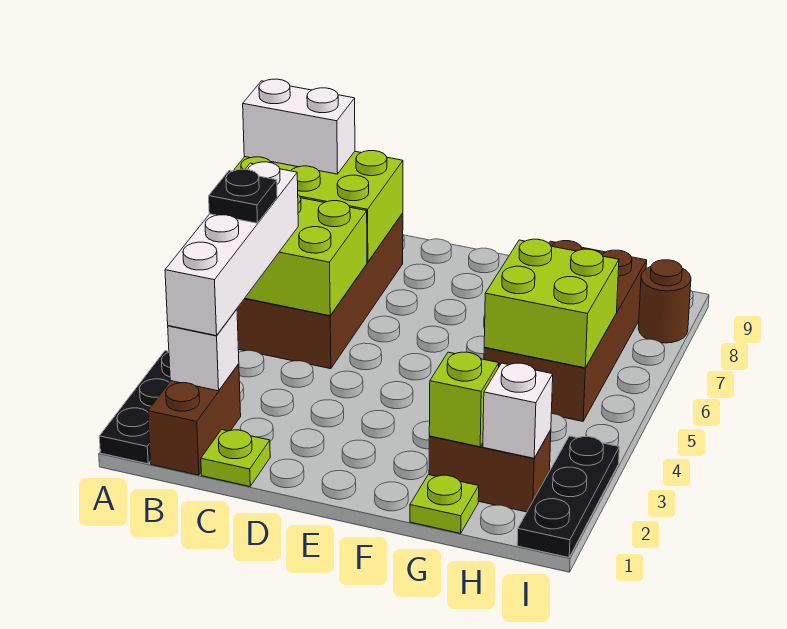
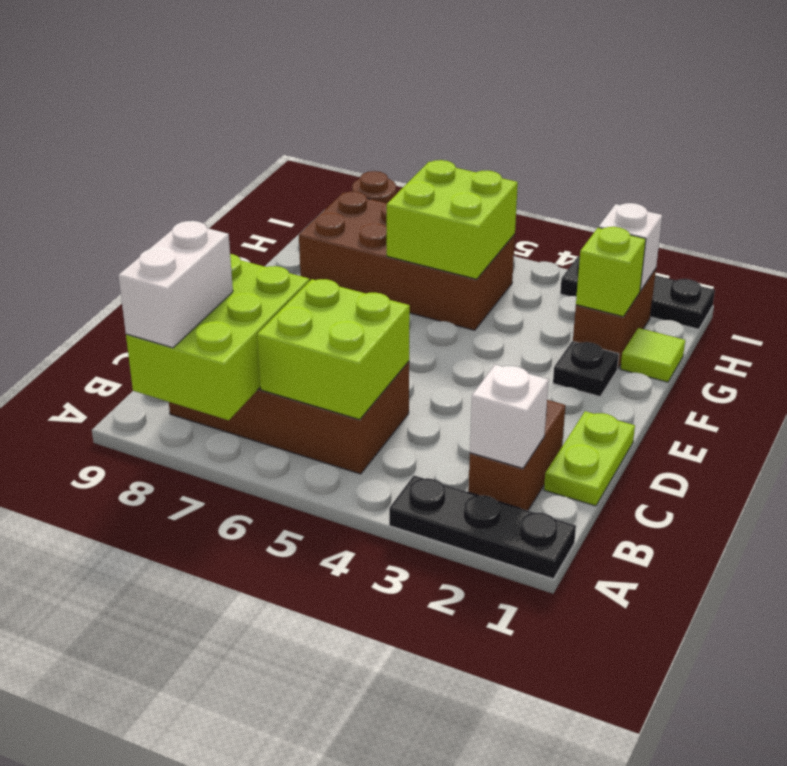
brown 1x2 brick [148,364,241,475] -> brown 1x2 brick turned to [468,400,566,511]
white 1x4 brick [165,162,298,336] -> none
black 1x1 plate [209,169,277,223] -> black 1x1 plate moved to [553,341,619,396]
lime 1x1 plate [201,430,270,486] -> lime 1x2 plate [544,411,635,506]
lime 1x1 plate [410,475,479,533] -> lime 1x1 tile [621,328,685,382]

